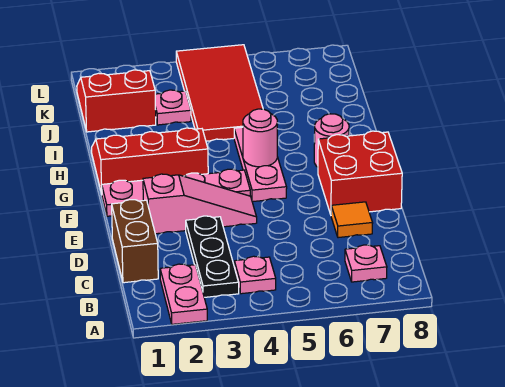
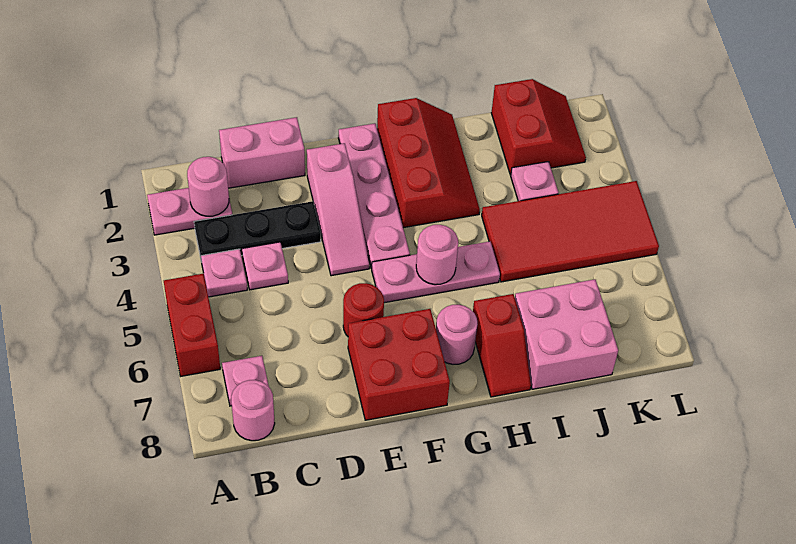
none -> red 1x2 brick [164,273,220,376]
none -> pink 1x1 round brick [187,157,229,216]
none -> pink 1x1 round brick [231,380,275,441]
brown 1x2 brick [112,200,158,283] -> pink 1x2 brick [219,117,305,188]
none -> pink 1x1 plate [242,242,288,290]
orange 1x1 tile [331,202,373,238] -> none
none -> red 1x1 round brick [343,283,384,336]
none -> red 1x2 slope [473,294,531,397]
none -> pink 2x2 brick [515,279,618,389]

